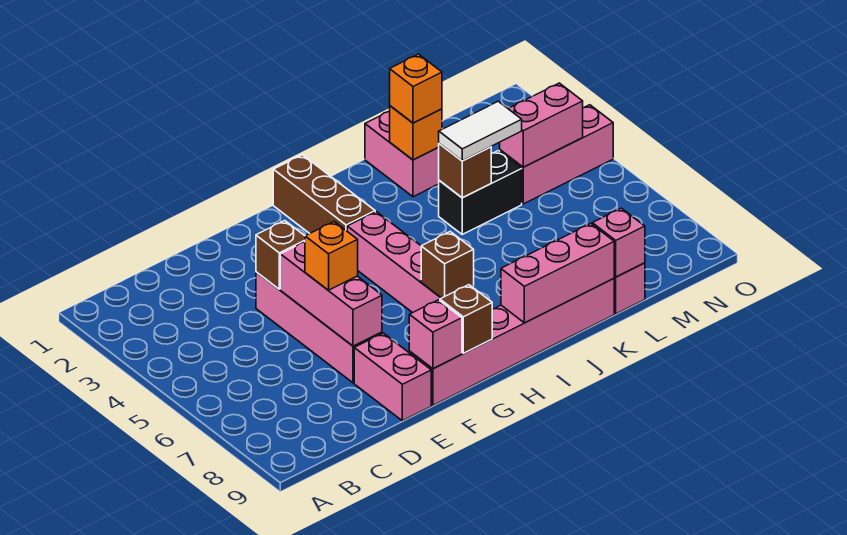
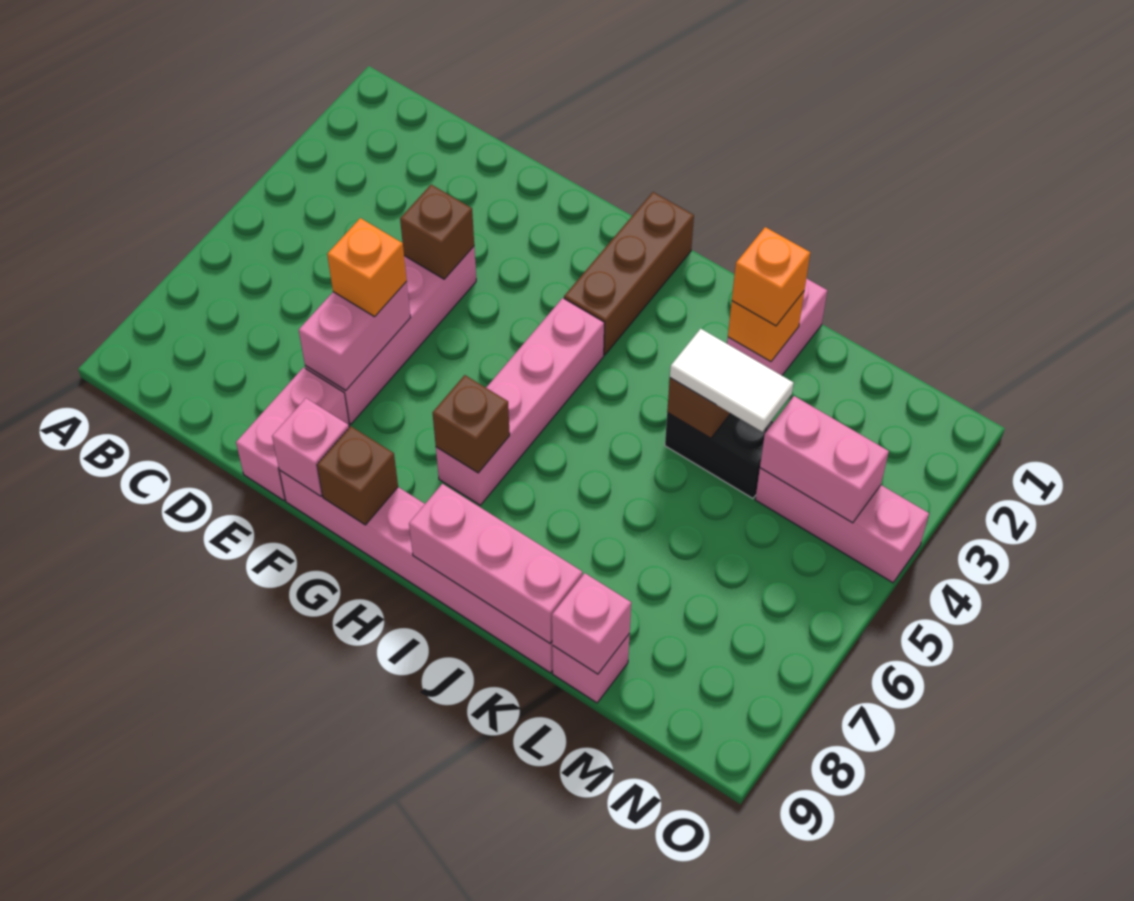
pink 1x3 brick [280,242,382,346] -> pink 1x2 brick [299,282,411,391]

